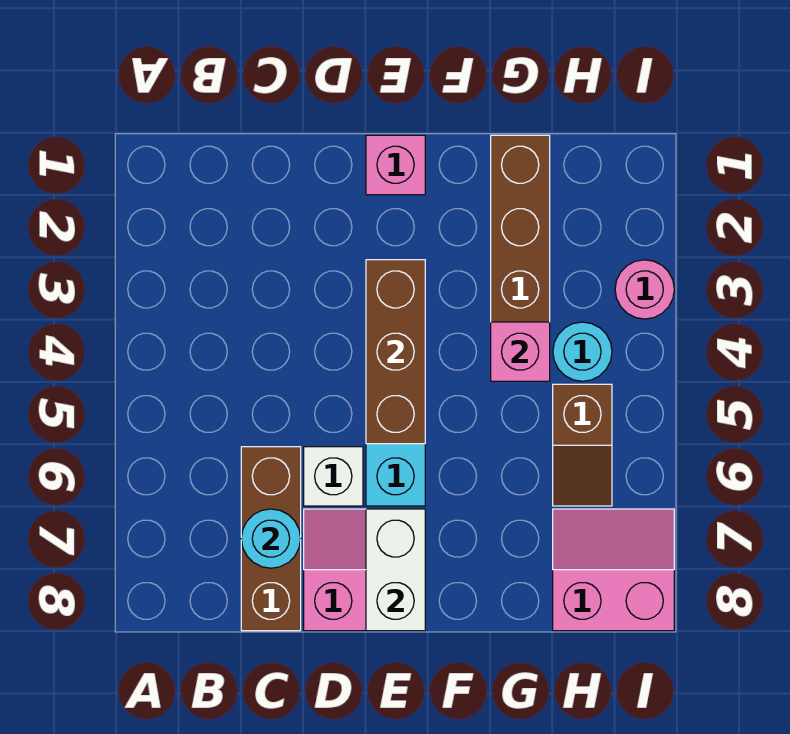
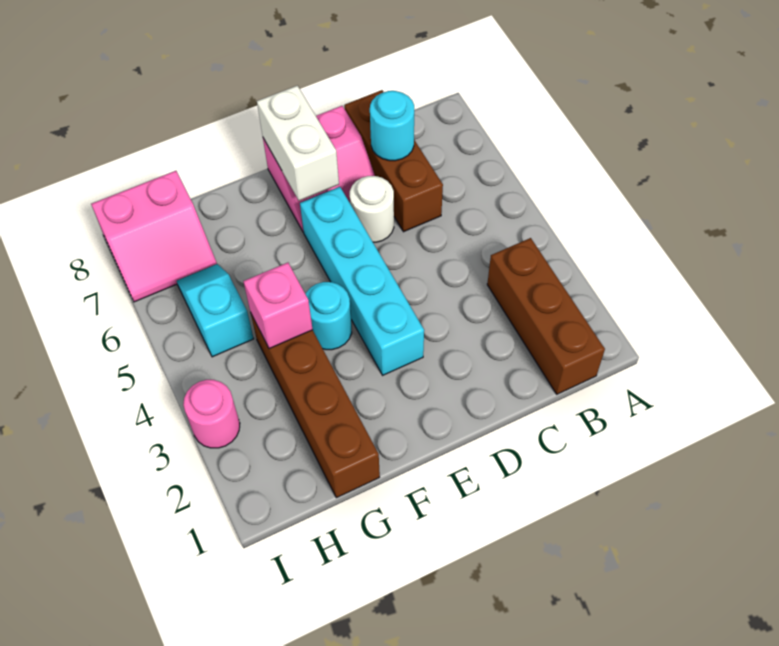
white 1x1 brick [304,447,363,506] -> white 1x1 round brick [350,176,394,242]
pink 1x1 brick [366,135,425,195] -> none
brown 1x3 brick [366,260,425,444] -> brown 1x3 brick moved to [487,238,605,394]
cyan 1x1 round brick [553,322,612,381] -> cyan 1x1 round brick moved to [306,282,352,350]
brown 1x2 slope [553,384,612,506] -> cyan 1x2 slope [177,264,254,357]

